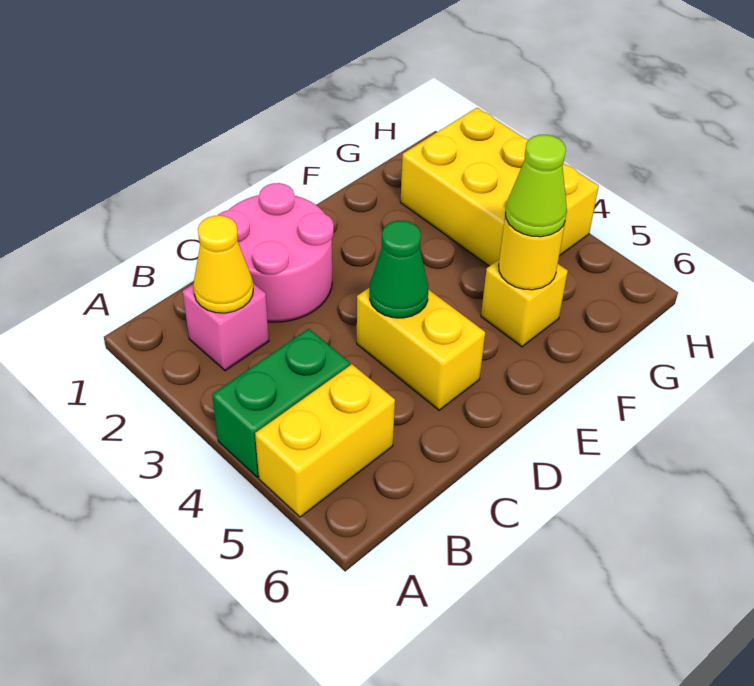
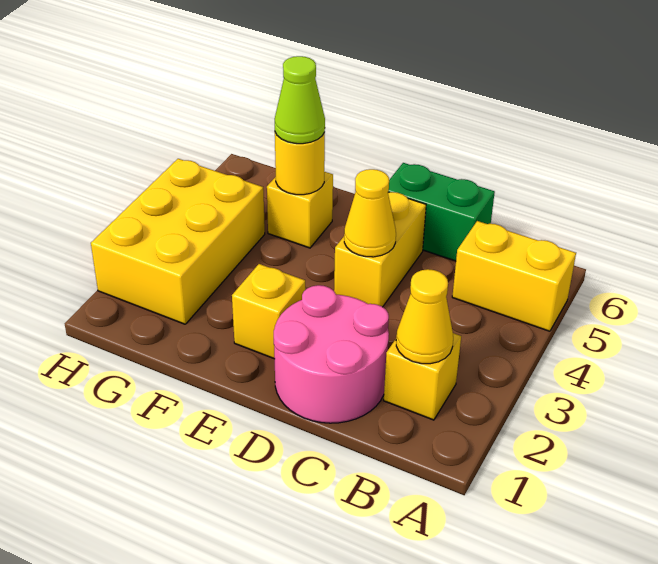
green 1x2 brick [212,329,350,477] -> green 1x2 brick moved to [388,163,495,261]
pink 1x1 brick [183,283,269,371] -> yellow 1x1 brick [384,333,461,420]
green 1x1 cone [370,221,428,318] -> yellow 1x1 cone [344,169,396,257]
none -> yellow 1x1 brick [232,264,305,359]

